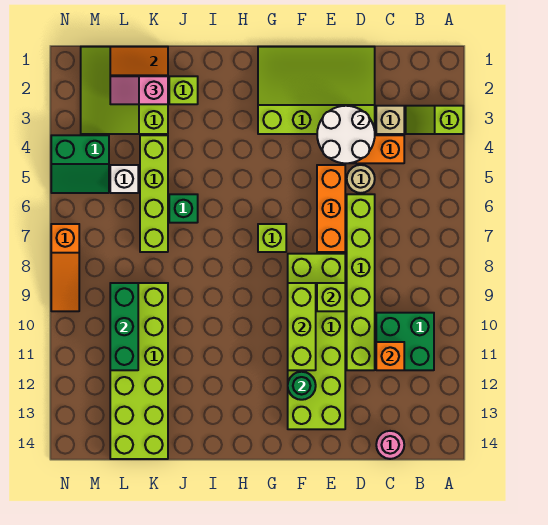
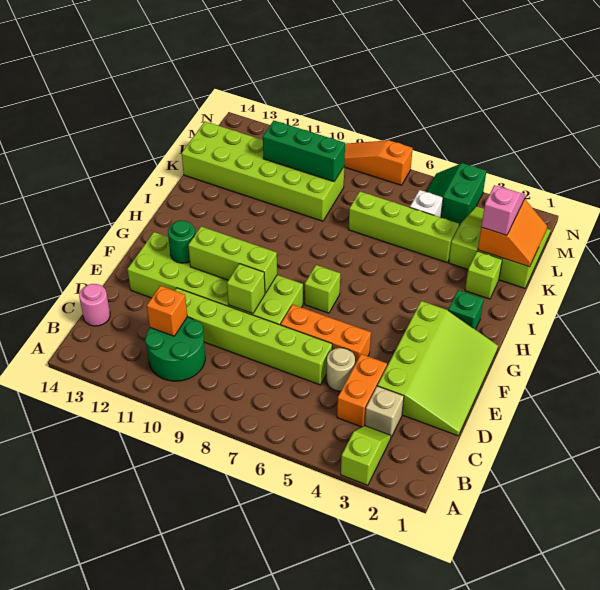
green 2x2 brick [376,313,434,370] -> green 2x2 round brick [145,317,205,381]
white 2x2 round brick [317,106,375,163] -> none
green 1x1 brick [169,194,198,223] -> green 1x1 brick moved to [448,290,484,330]

